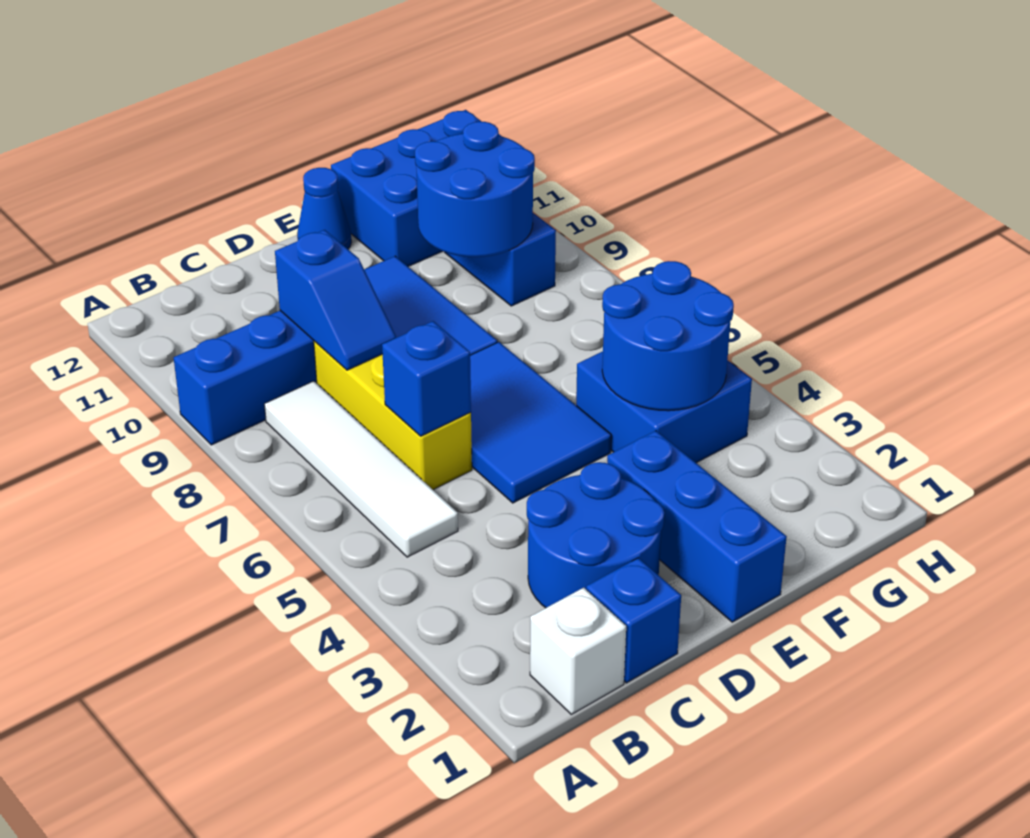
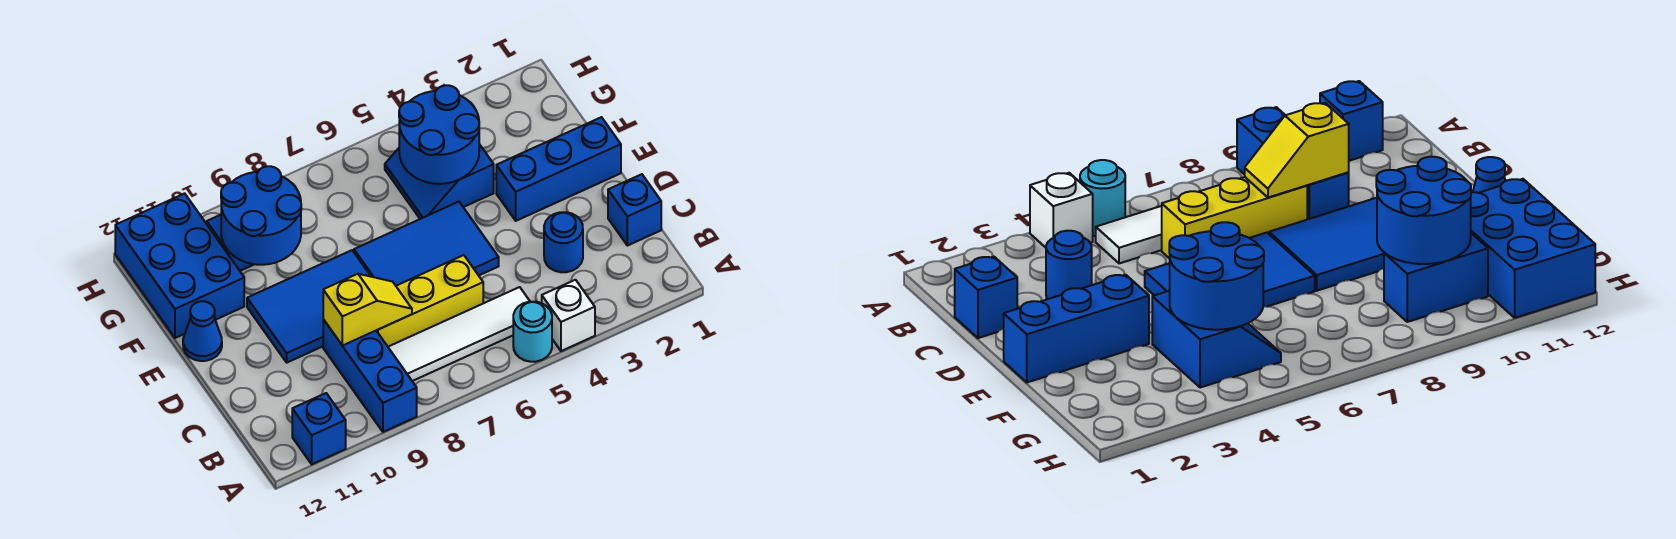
none -> cyan 1x1 round brick [513,302,552,362]
white 1x1 brick [530,588,626,714] -> white 1x1 brick moved to [542,280,595,351]
blue 2x2 round brick [527,462,664,608] -> blue 1x1 round brick [544,212,583,272]
blue 1x1 brick [382,321,471,436] -> blue 1x1 brick moved to [292,393,346,464]
blue 1x2 slope [275,230,396,370] -> yellow 1x2 slope [323,274,412,346]
blue 2x2 brick [576,351,752,463] -> blue 2x2 slope [385,144,494,219]

